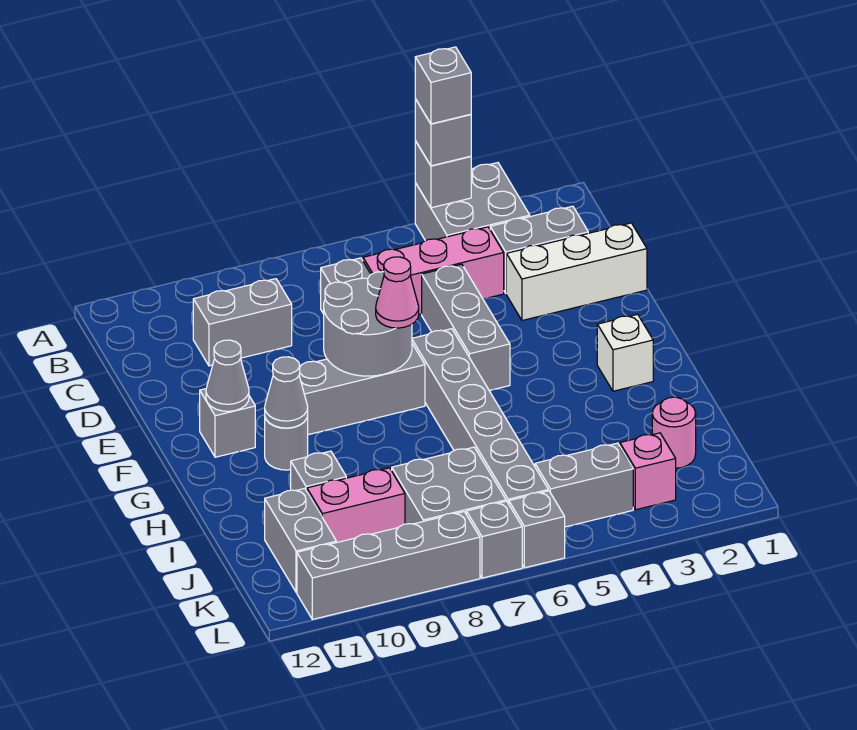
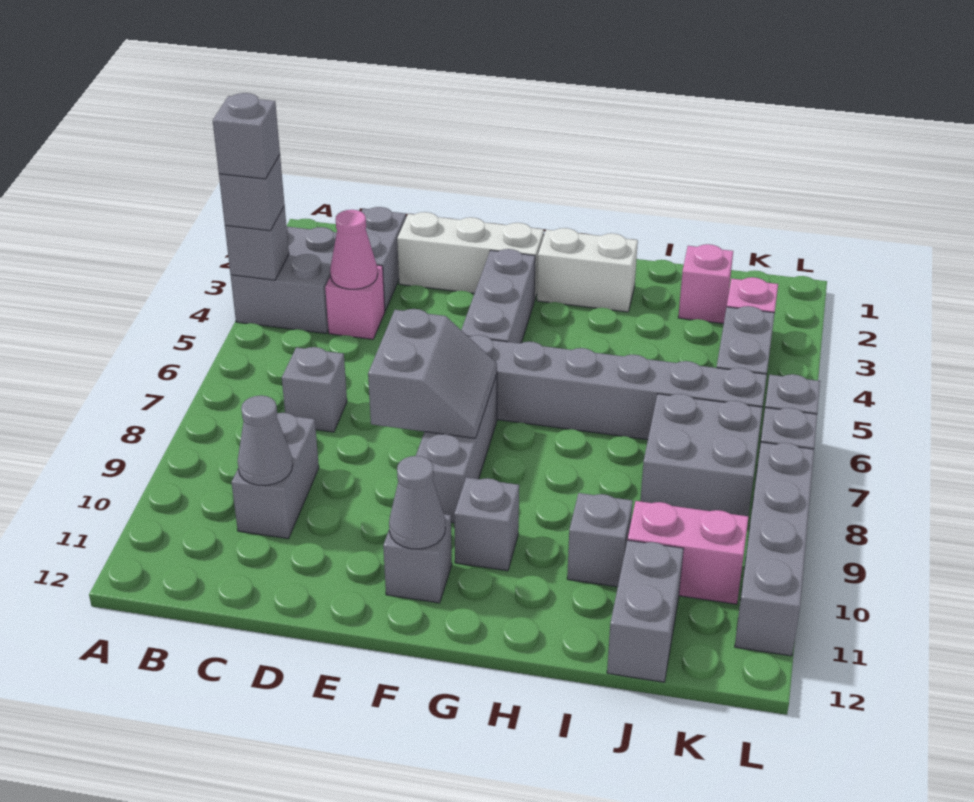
pink 1x3 brick [363,227,504,315] -> pink 1x1 brick [325,265,385,339]
white 1x3 brick [506,223,647,320] -> white 1x3 brick turned to [397,212,544,300]
grey 1x3 brick [422,264,510,390] -> grey 1x3 brick turned to [461,249,535,343]
grey 2x2 round brick [324,272,412,376] -> grey 2x2 slope [368,309,497,438]
pink 1x1 cone [376,257,419,328] -> pink 1x1 cone moved to [330,210,377,289]
white 1x1 brick [597,314,653,391] -> white 1x2 brick [537,228,638,312]
grey 1x1 round brick [265,416,308,470] -> grey 1x1 brick [454,477,519,571]
grey 1x1 cone [265,357,308,428] -> grey 1x1 cone moved to [238,396,293,486]
pink 1x1 round brick [652,397,696,468] -> pink 1x1 brick [678,244,733,324]
pink 1x2 brick [307,468,405,543] -> pink 1x2 brick turned to [628,501,749,604]
grey 1x2 brick [265,488,336,592] -> grey 1x2 brick turned to [607,540,684,682]

